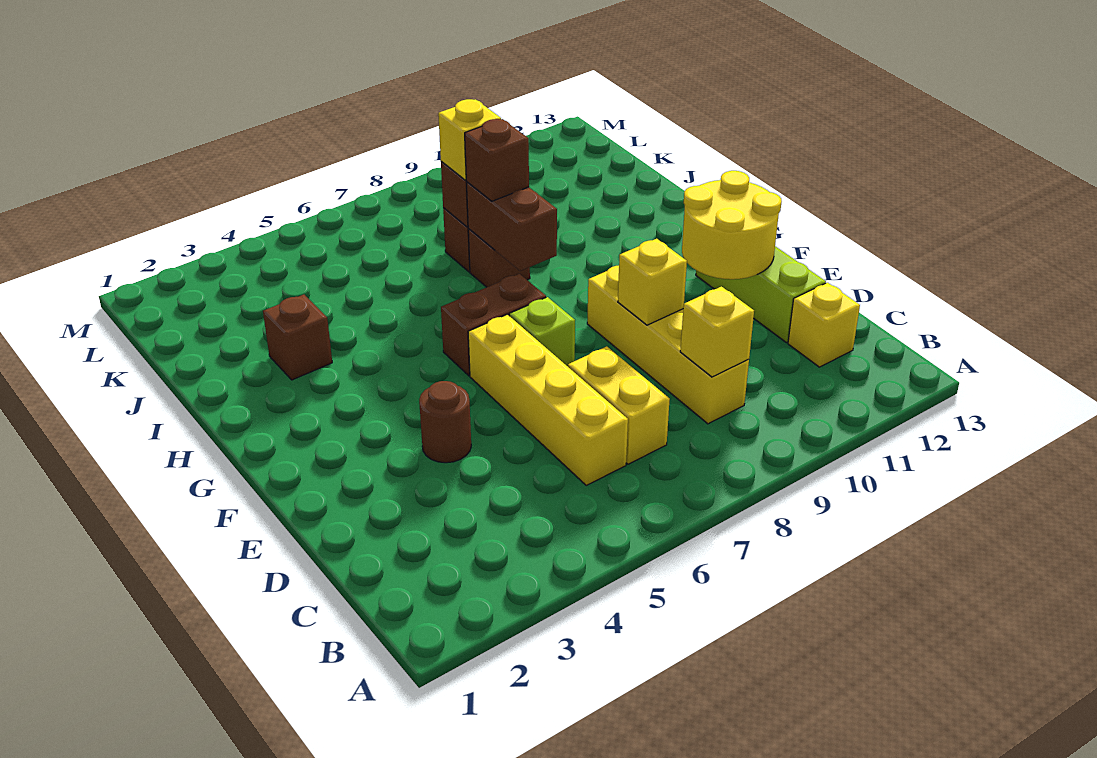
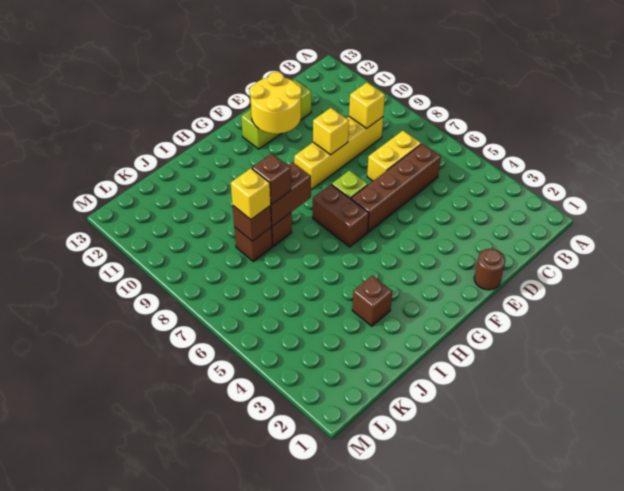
yellow 1x4 brick [468,314,628,485] -> brown 1x4 brick [351,144,441,232]
yellow 1x1 brick [788,283,860,367] -> none
brown 1x1 round brick [419,381,471,463] -> brown 1x1 round brick moved to [474,249,505,290]

